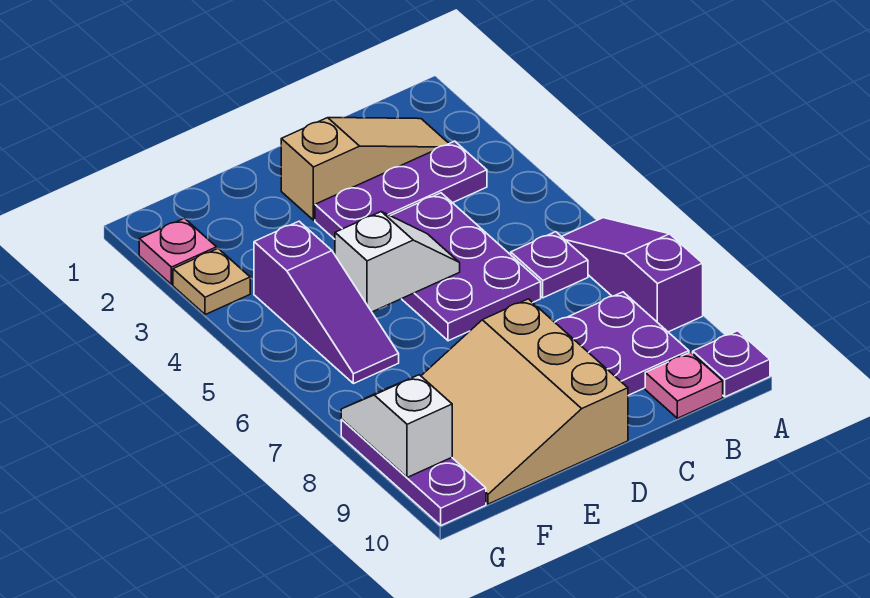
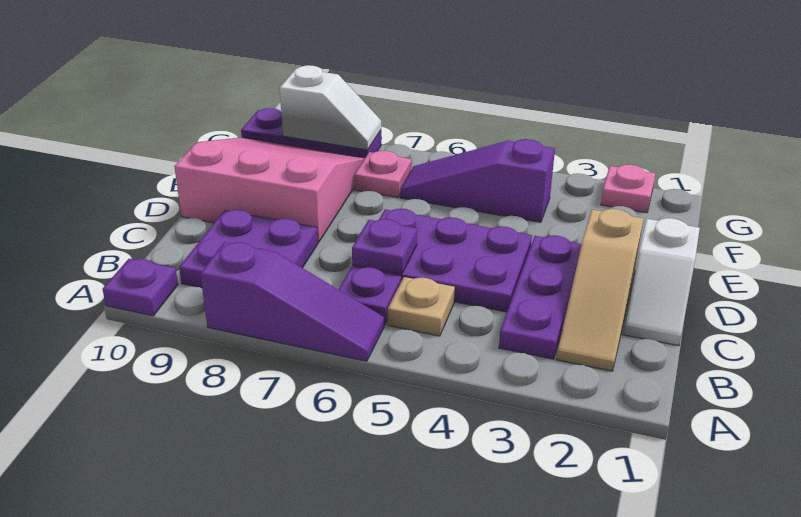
pink 1x1 plate [645,352,723,418] -> pink 1x1 plate moved to [354,151,412,198]
none -> purple 1x1 plate [352,219,417,274]
white 1x2 slope [335,212,460,312] -> white 1x2 slope moved to [624,218,700,346]
tan 3x3 slope [421,299,628,504] -> pink 3x3 slope [174,138,365,242]
tan 1x1 plate [173,248,250,315] -> tan 1x1 plate moved to [388,277,455,336]

